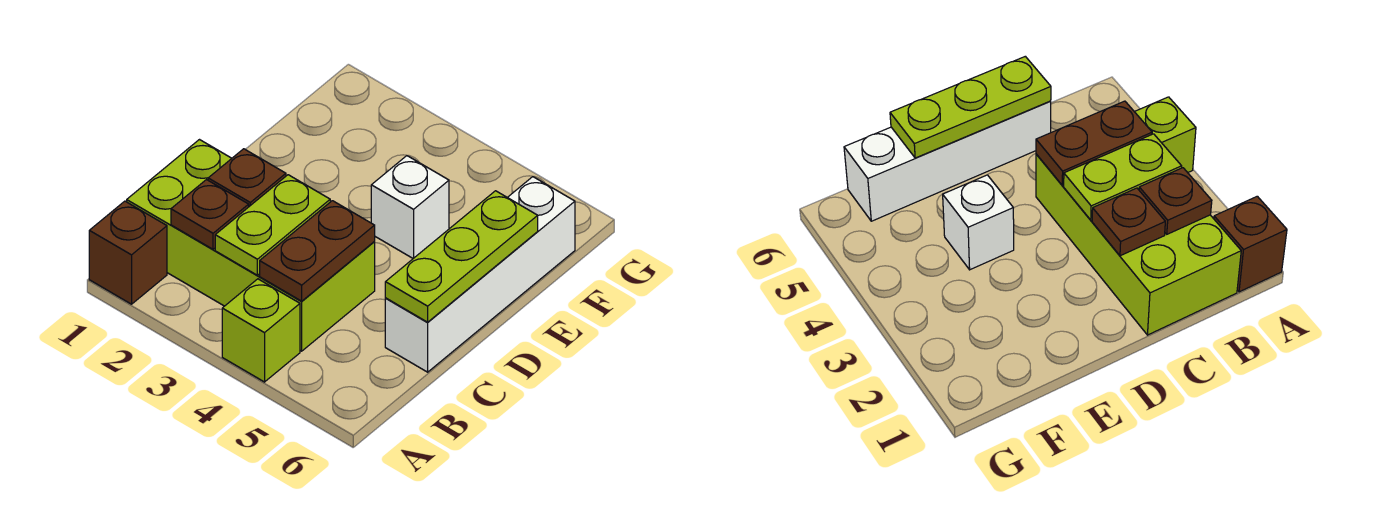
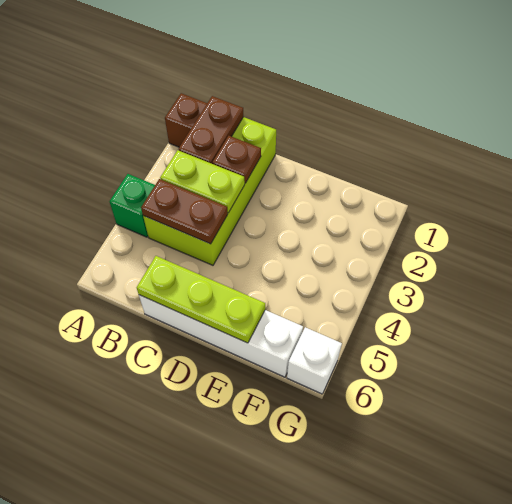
lime 1x1 brick [222,279,300,382] -> green 1x1 brick [110,174,155,237]
brown 1x1 plate [171,180,249,249] -> brown 1x2 plate [179,96,243,164]
white 1x1 brick [371,156,449,258] -> white 1x1 brick moved to [287,327,342,394]

